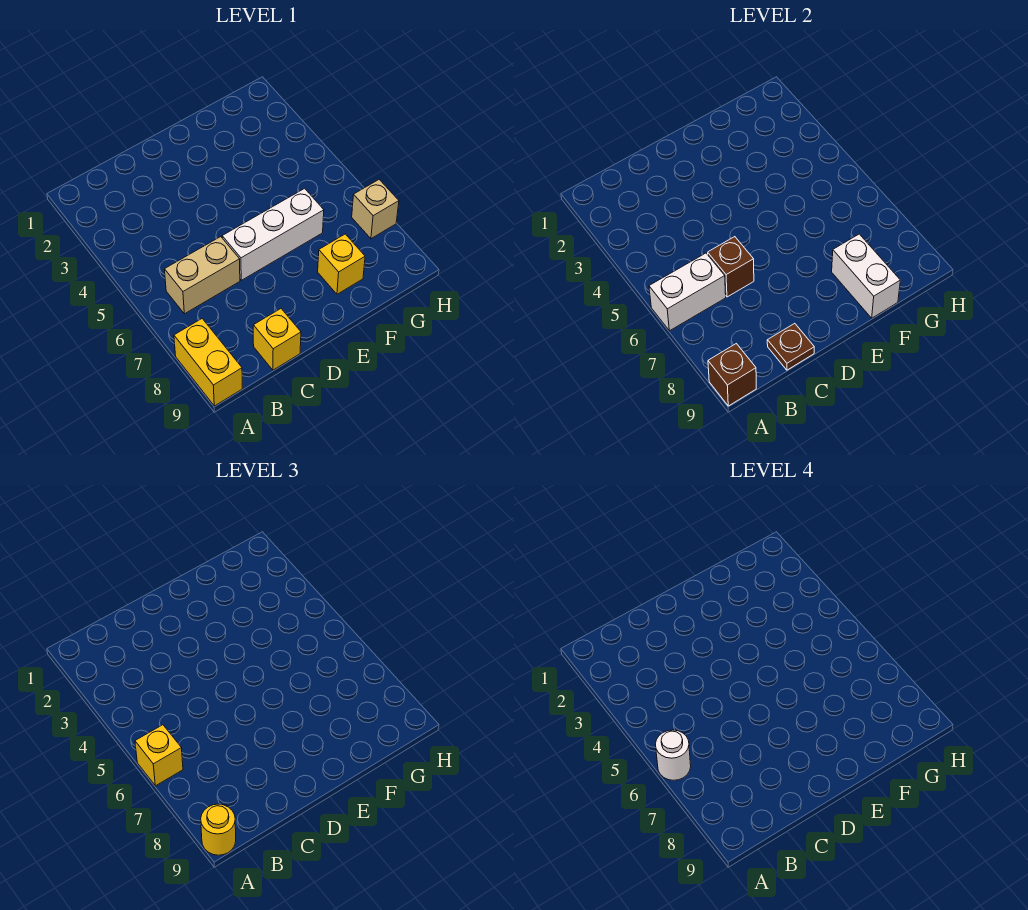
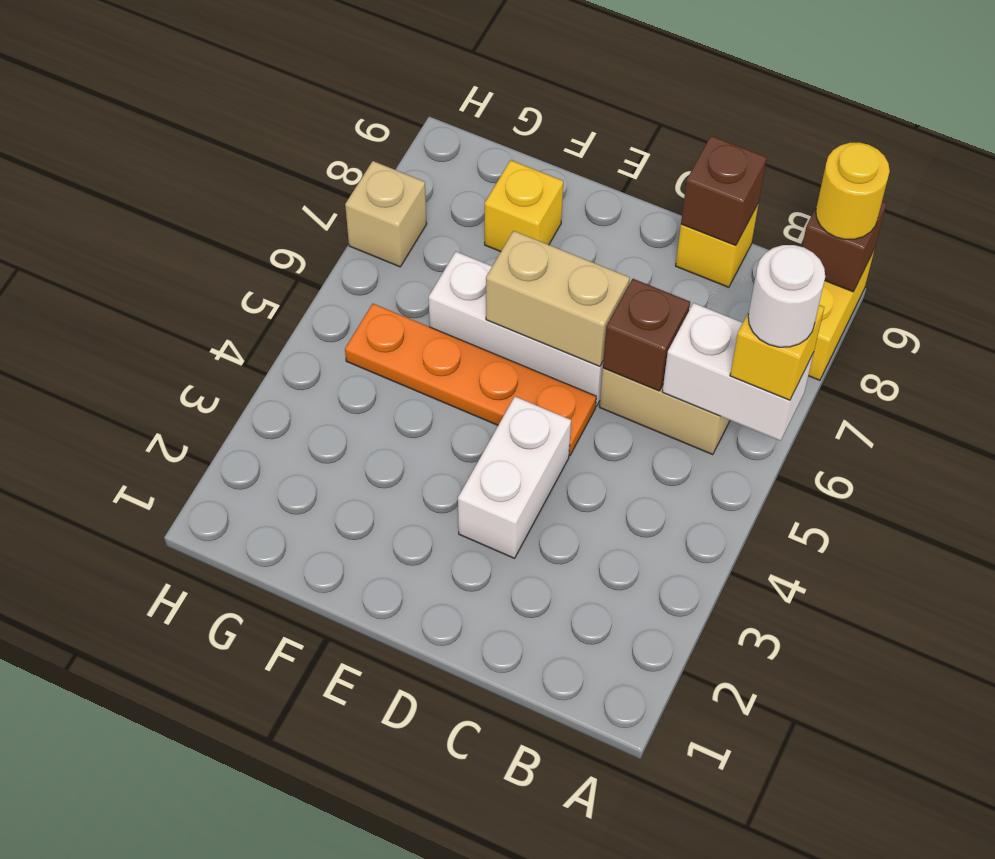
brown 1x1 plate [767,323,814,370] -> brown 1x1 brick [681,136,767,246]
none -> orange 1x4 plate [345,304,596,456]
none -> tan 1x2 brick [486,231,630,366]
white 1x2 brick [832,234,900,318] -> white 1x2 brick moved to [458,397,571,558]

